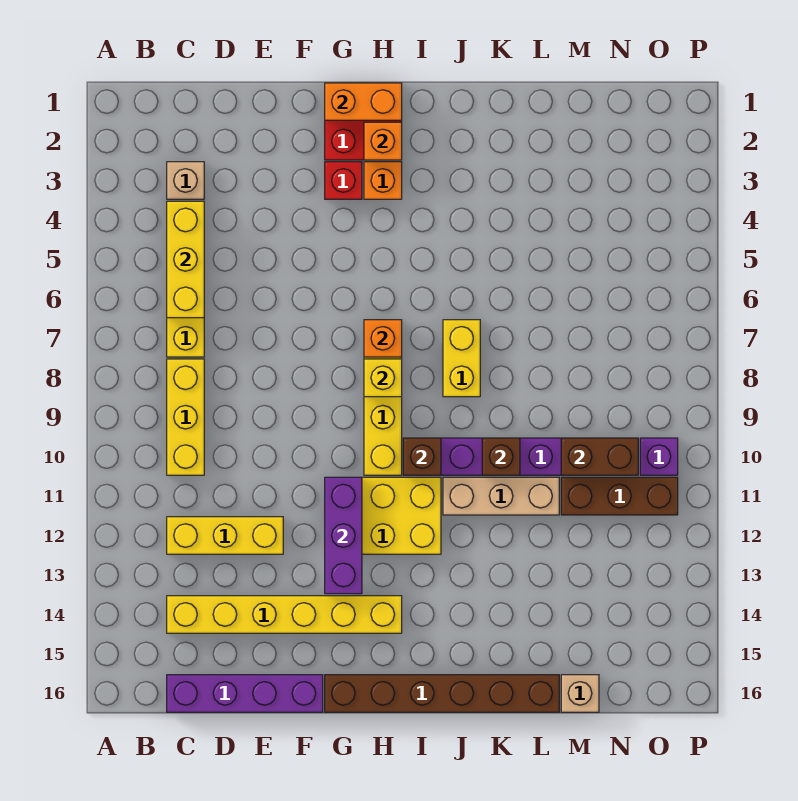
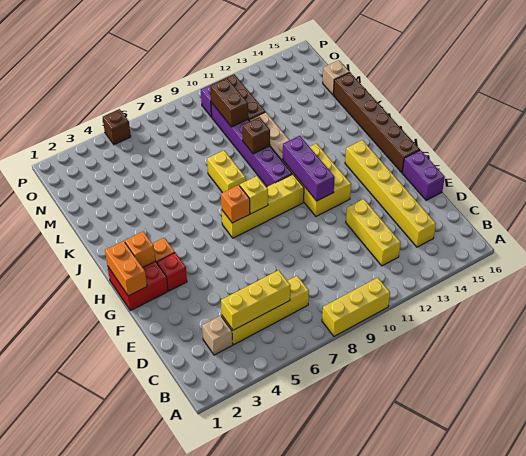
yellow 1x3 brick [167,359,204,475] -> yellow 1x3 brick moved to [322,278,390,336]
purple 1x4 brick [167,675,323,712] -> purple 1x2 brick [402,150,445,200]
purple 1x3 brick [325,477,362,594] -> purple 1x3 brick turned to [283,136,335,201]
brown 1x1 brick [403,438,441,475] -> brown 1x1 brick moved to [103,109,131,145]
yellow 1x2 brick [443,320,480,397] -> yellow 1x2 brick turned to [207,151,246,193]

